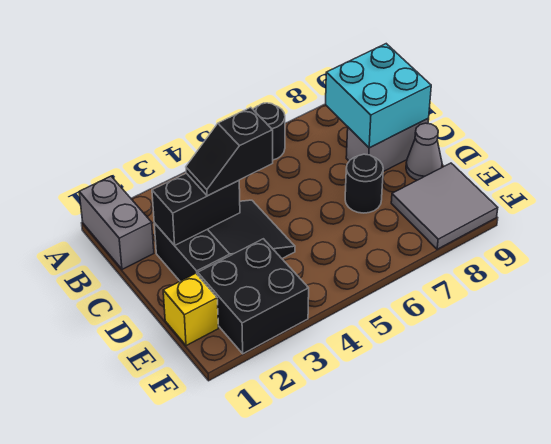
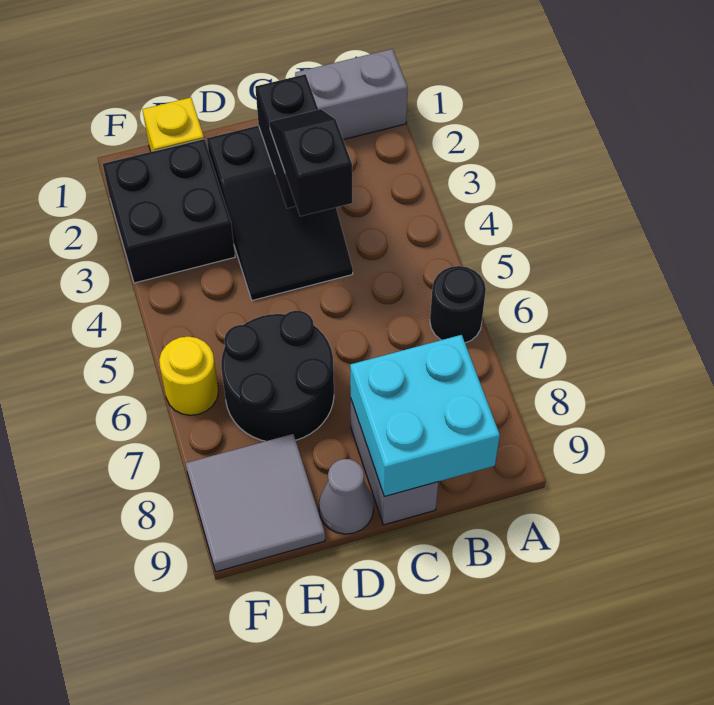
black 1x1 round brick [345,154,383,213] -> black 2x2 round brick [221,311,334,441]
none -> yellow 1x1 round brick [159,336,218,415]

